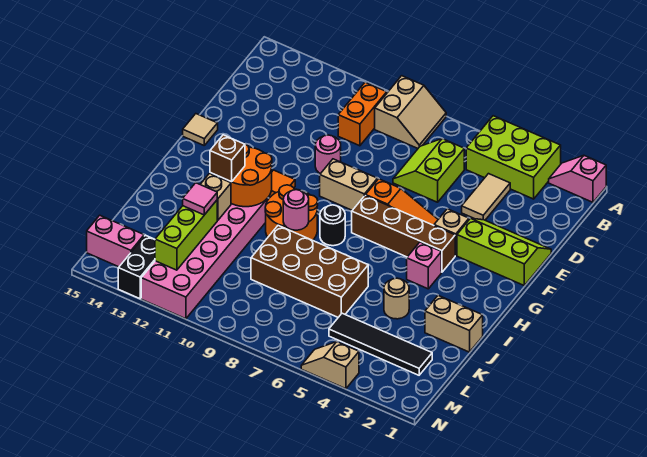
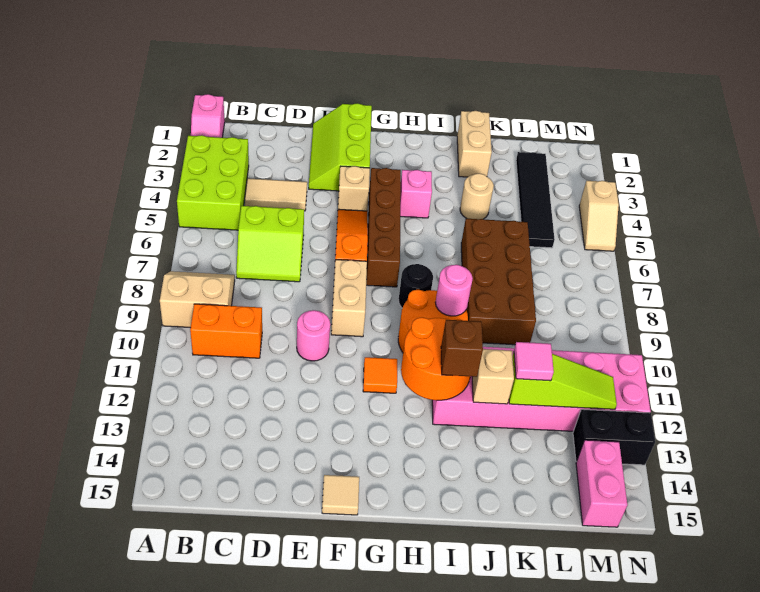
lime 1x3 brick [155,200,217,270] -> lime 1x3 slope [509,352,617,409]

